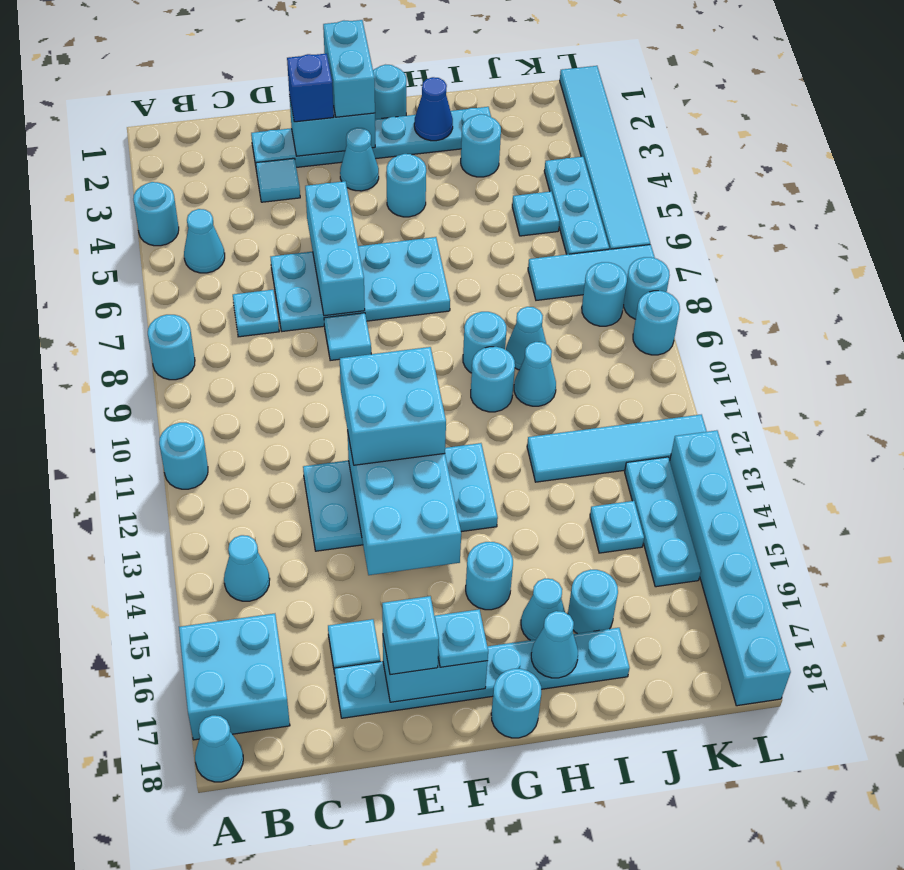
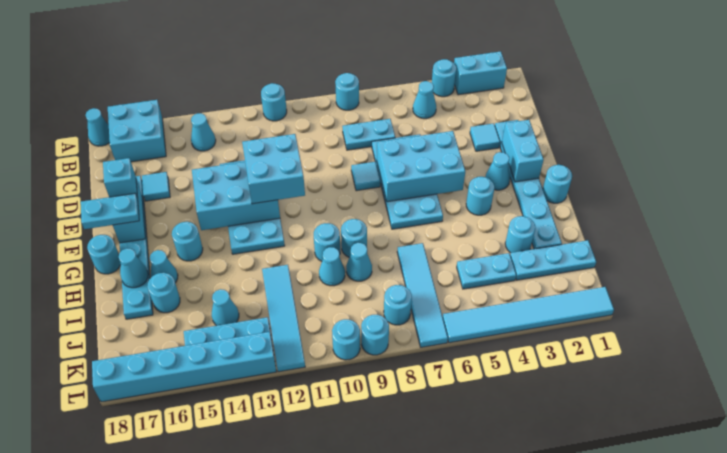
cyan 1x1 plate [233,290,279,337] -> cyan 1x2 plate [342,119,395,150]
blue 1x1 brick [287,54,334,122] -> none
cyan 1x3 brick [305,181,365,316] -> cyan 2x3 brick [377,131,465,202]
cyan 1x2 brick [323,20,375,117] -> cyan 1x2 brick moved to [454,51,507,95]
cyan 1x1 plate [435,609,488,667] -> cyan 1x2 plate [81,193,139,229]
blue 1x1 cone [414,77,453,141] -> none
cyan 1x1 plate [512,192,559,236] -> cyan 1x2 plate [457,253,516,289]
cyan 1x3 tile [528,245,655,300] -> cyan 1x4 tile [397,243,448,347]
cyan 1x1 plate [590,501,644,553] -> cyan 1x1 cone [212,289,239,326]
cyan 1x3 plate [544,157,609,254] -> cyan 1x3 plate moved to [510,240,596,280]
cyan 1x1 round brick [624,257,670,319] -> cyan 1x1 round brick moved to [332,319,360,360]

